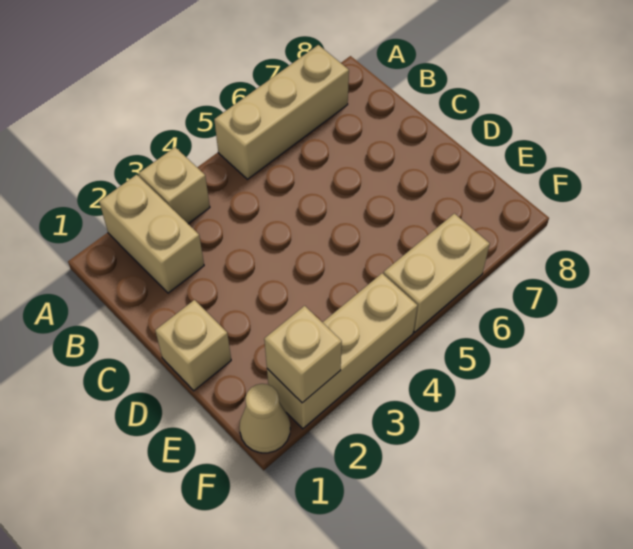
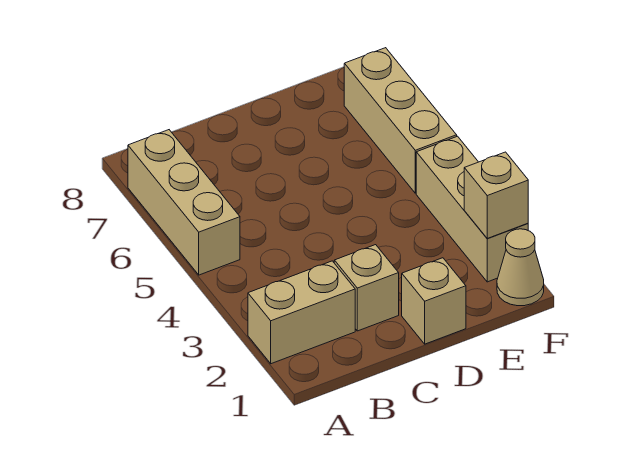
tan 1x1 brick [139,147,210,224] -> tan 1x1 brick moved to [334,245,399,331]
tan 1x2 brick [384,213,490,332] -> tan 1x3 brick [344,48,457,193]

